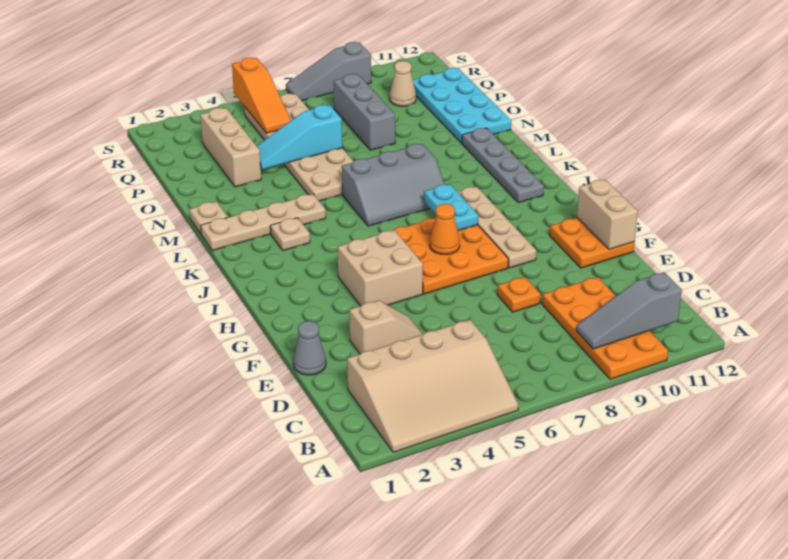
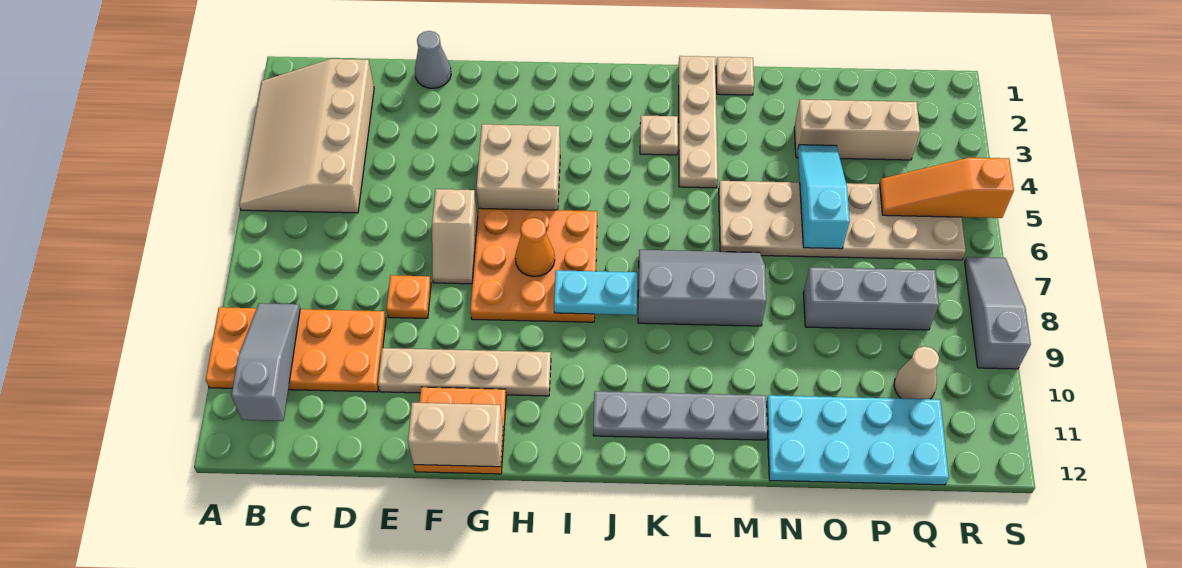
tan 1x2 slope [349,301,422,354] -> tan 1x2 slope moved to [432,189,478,284]
tan 1x4 plate [458,187,536,268] -> tan 1x4 plate moved to [378,348,551,396]
grey 2x3 slope [342,144,444,226] -> grey 2x3 slope turned to [638,250,766,326]

